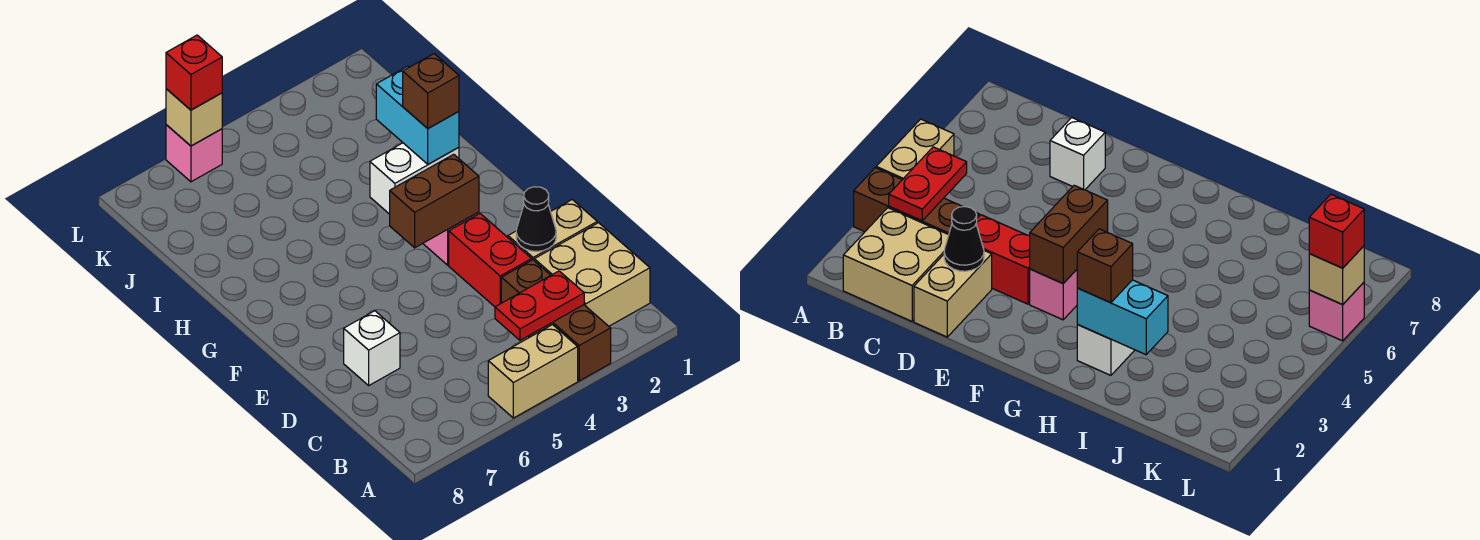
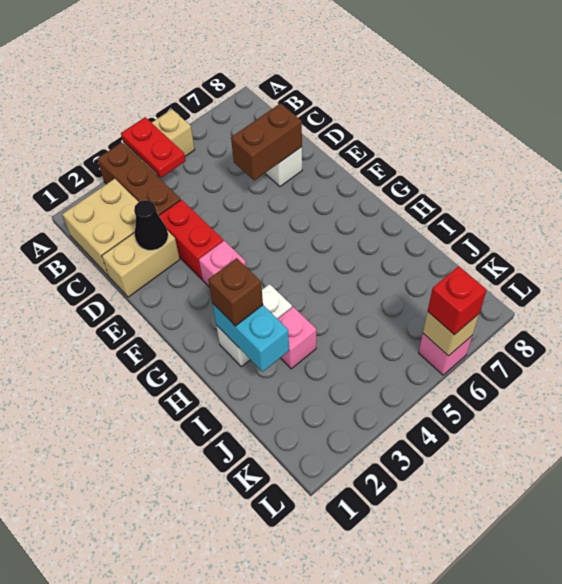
red 1x2 plate [495,271,584,340] -> red 1x2 plate turned to [121,117,186,178]
brown 1x2 brick [390,154,479,248] -> brown 1x2 brick moved to [231,103,302,181]
none -> pink 1x1 brick [278,307,316,369]

